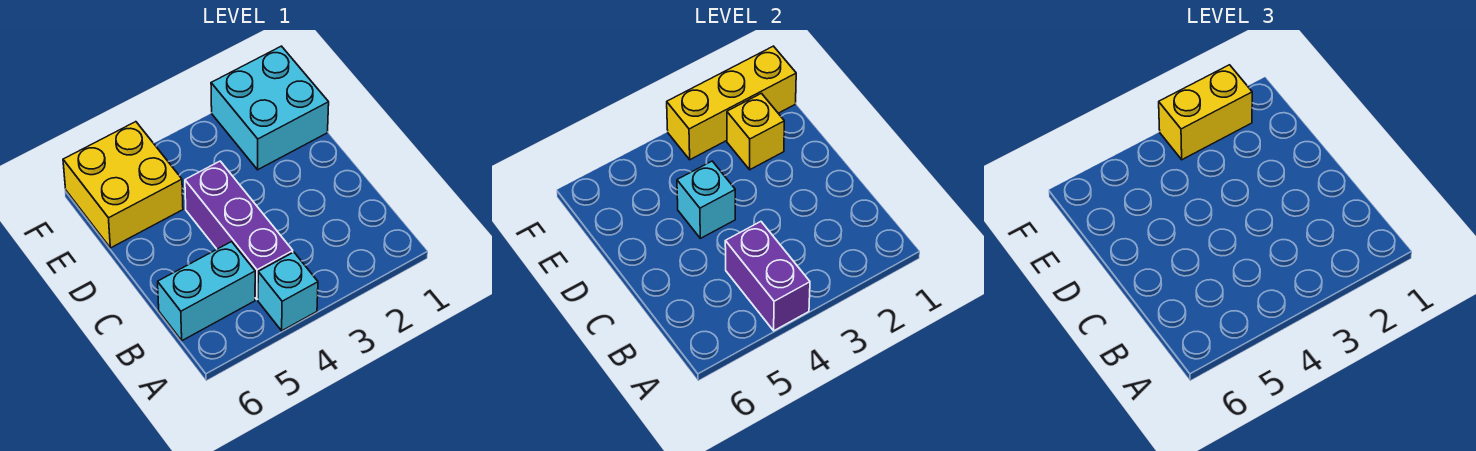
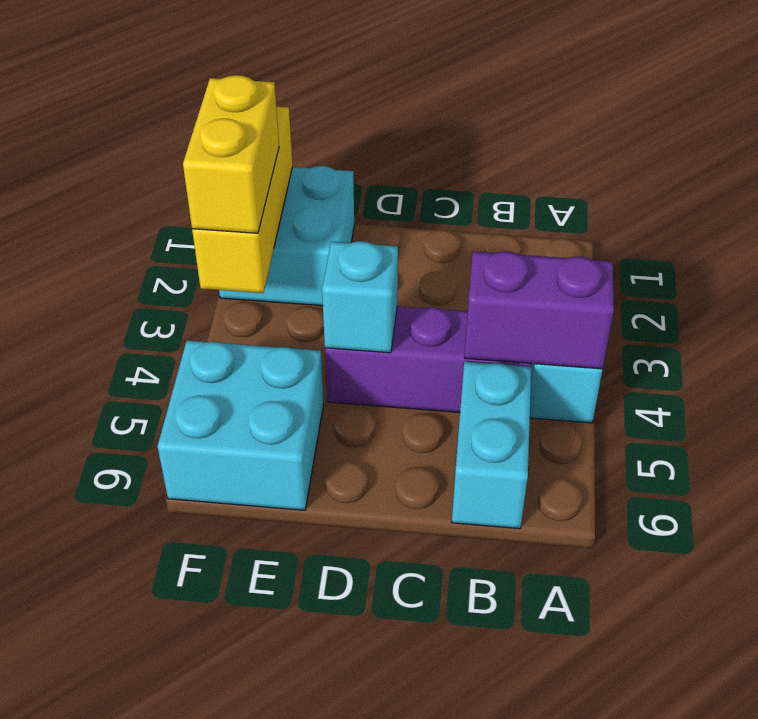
yellow 1x1 brick [727,93,784,170] -> none
yellow 2x2 brick [63,122,183,248] -> cyan 2x2 brick [157,340,324,510]

